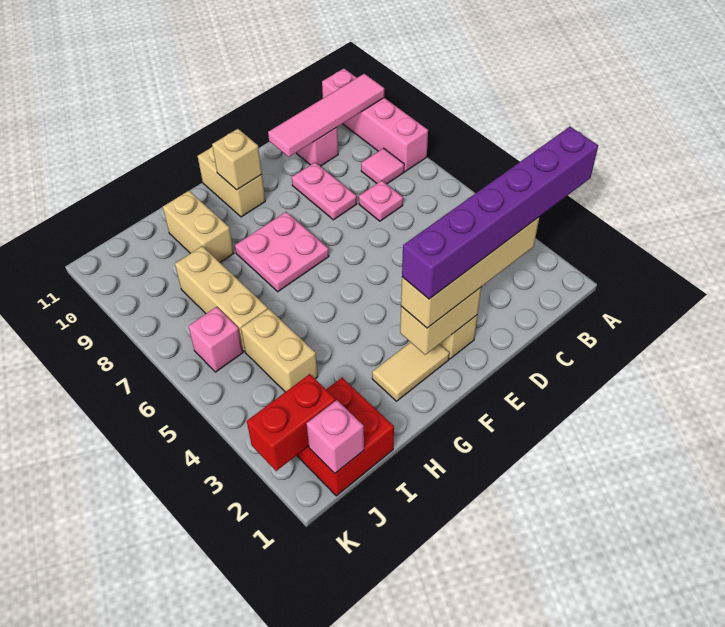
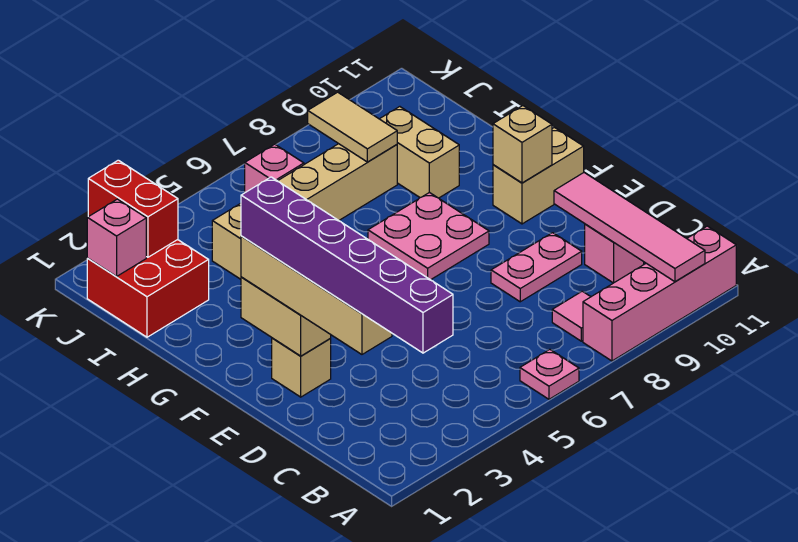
pink 1x1 plate [359,181,403,221] -> pink 1x1 plate moved to [520,349,579,399]
tan 1x2 tile [372,342,449,401] -> tan 1x2 tile moved to [308,92,397,162]
tan 1x2 brick [163,191,234,262] -> tan 1x2 brick turned to [380,107,459,198]

